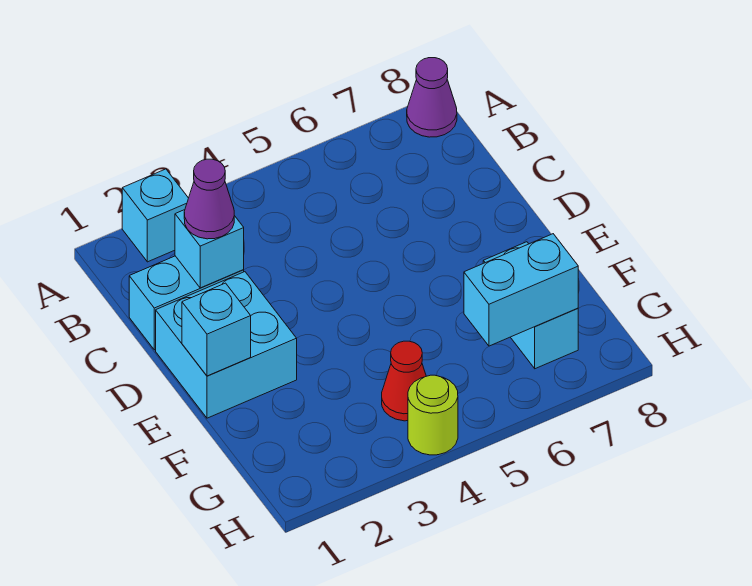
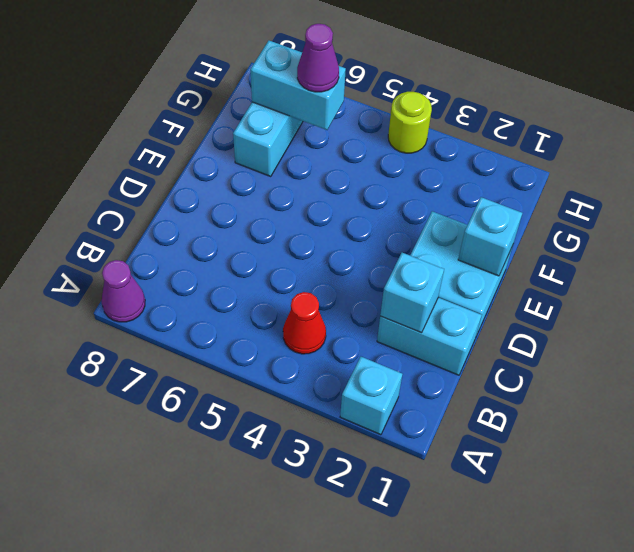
purple 1x1 cone [184,159,234,239] -> purple 1x1 cone moved to [297,24,339,92]
red 1x1 cone [382,341,426,421] -> red 1x1 cone moved to [283,292,326,354]

